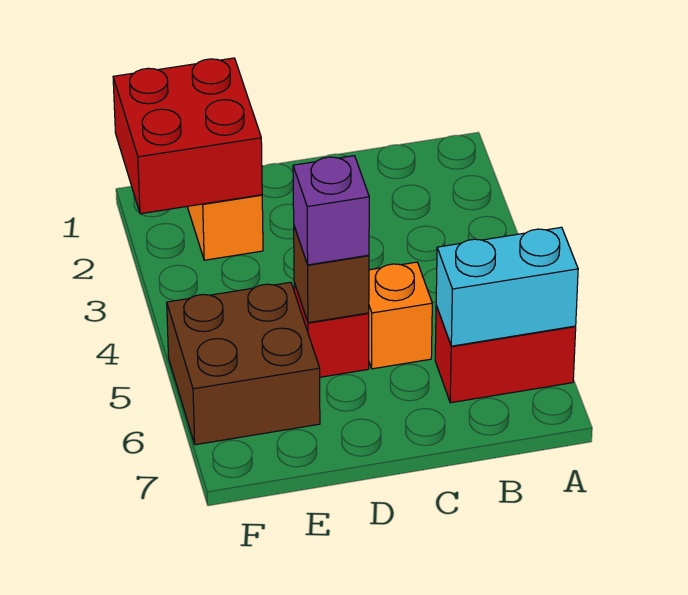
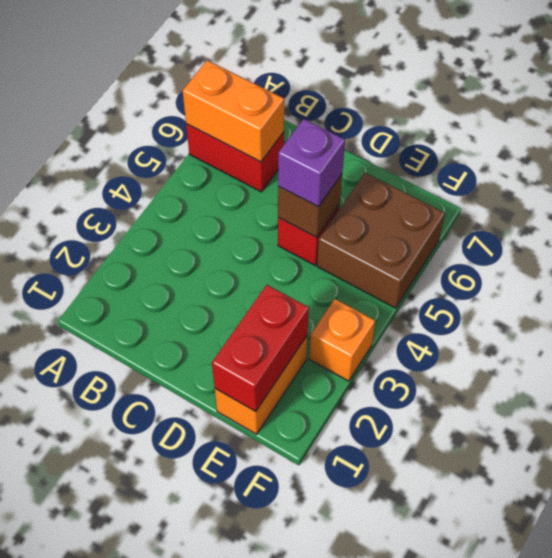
cyan 1x2 brick [436,227,578,346] -> orange 1x2 brick [183,60,284,162]
orange 1x1 brick [369,262,432,369] -> orange 1x1 brick moved to [309,299,375,381]
red 2x2 brick [113,58,262,214] -> red 1x2 brick [212,285,309,411]

